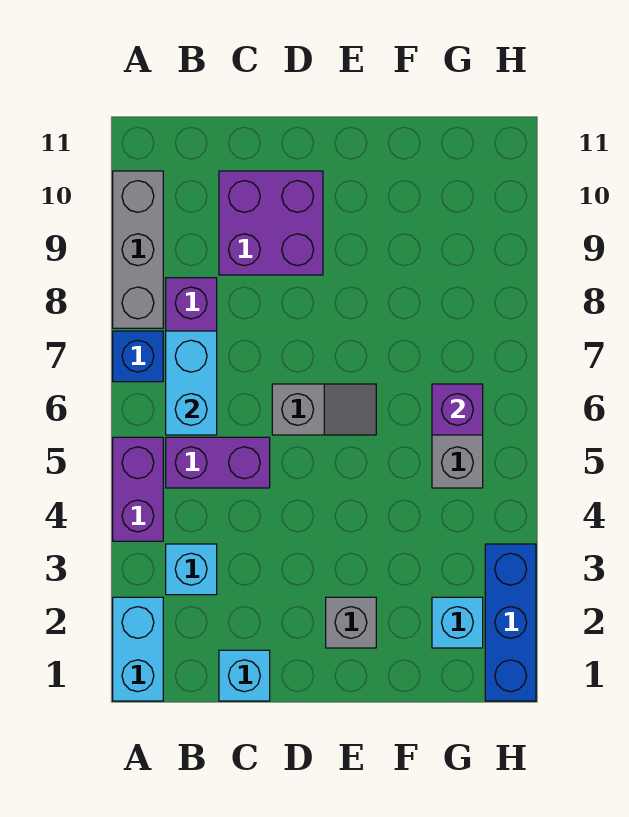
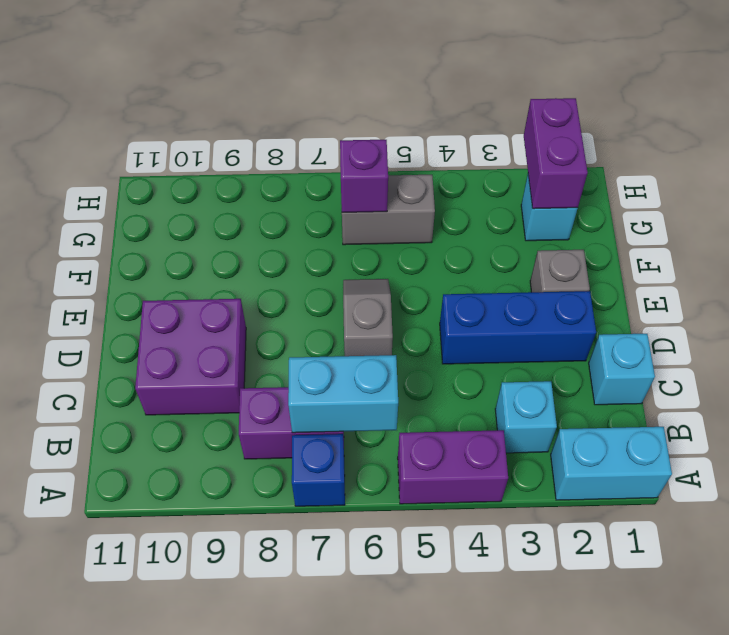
grey 1x3 brick [113,171,163,328] -> none
purple 1x2 brick [166,437,270,488] -> purple 1x2 brick moved to [524,98,588,209]
blue 1x3 brick [485,544,536,701] -> blue 1x3 brick moved to [440,291,596,364]

